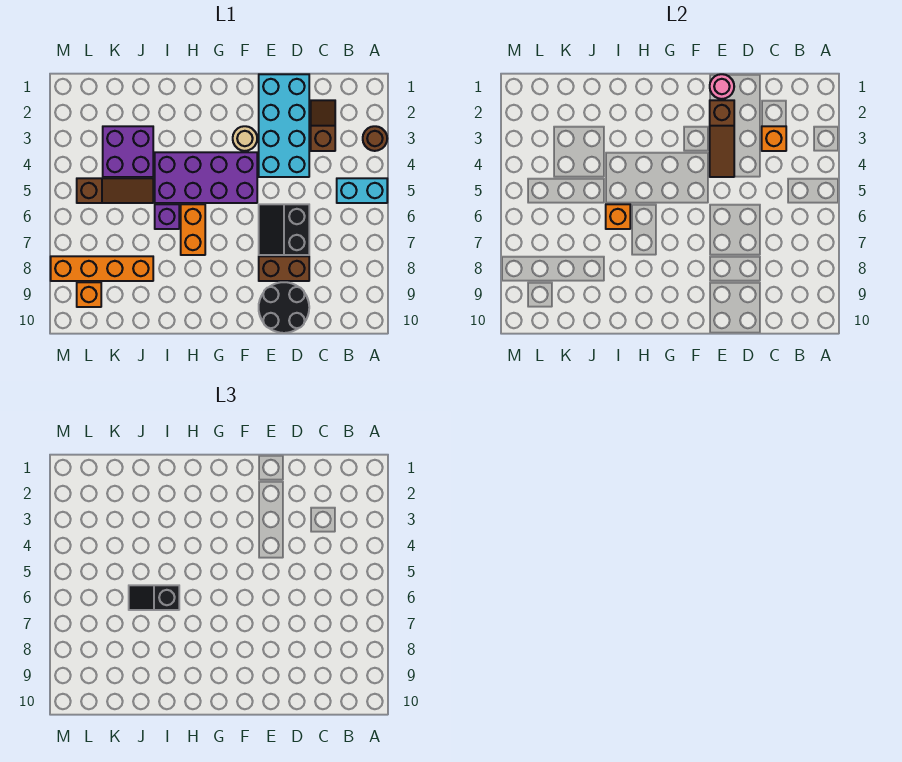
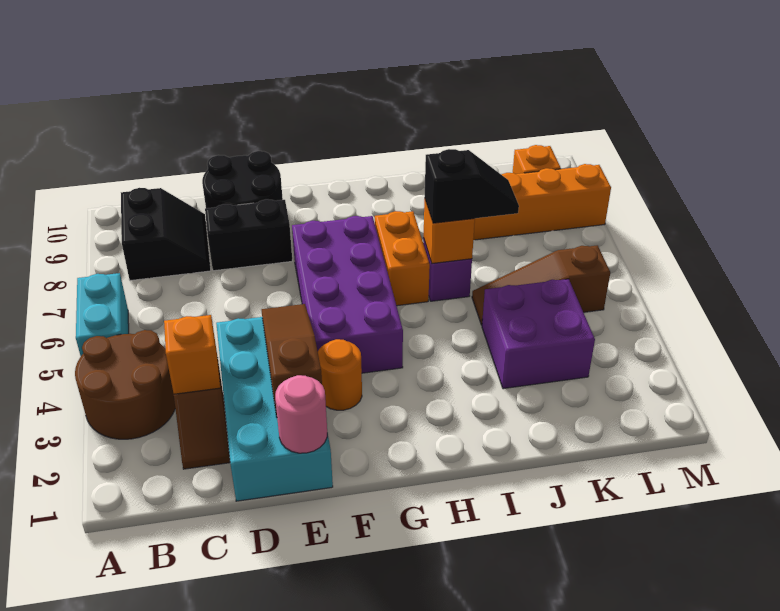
brown 1x1 round brick [363,126,387,151] -> brown 2x2 round brick [75,330,175,439]
cyan 1x2 brick [337,178,387,203] -> cyan 1x2 brick turned to [76,273,129,356]
black 2x2 slope [259,204,309,255] -> black 2x2 slope moved to [121,188,211,281]
brown 1x2 brick [259,256,309,281] -> black 1x2 brick [205,199,292,271]
tan 1x1 round brick [233,126,257,151] -> orange 1x1 round brick [318,339,362,410]
purple 2x4 brick [155,152,257,203] -> purple 2x4 brick turned to [292,216,403,373]

